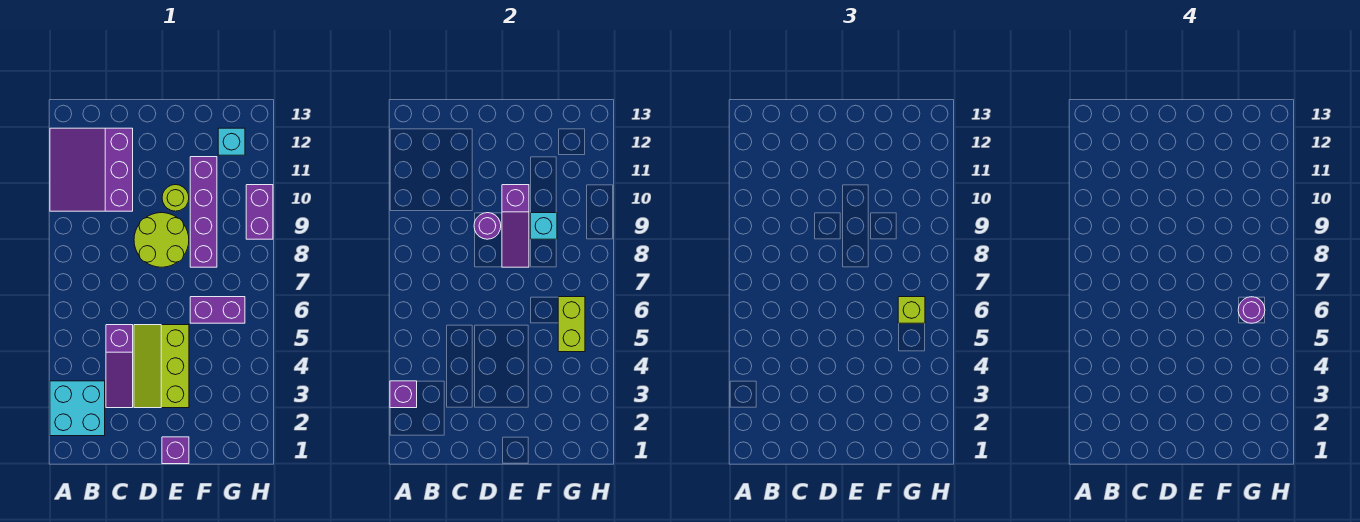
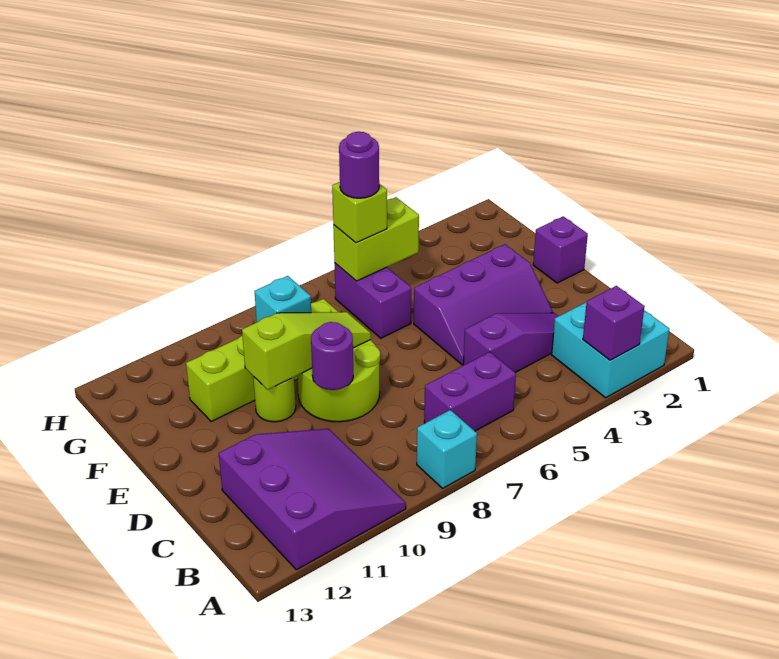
purple 3x3 slope [50,128,133,211] -> purple 3x3 slope turned to [219,429,406,570]
lime 2x3 slope [134,325,189,408] -> purple 2x3 slope [414,244,553,365]
purple 1x3 slope [502,185,529,267] -> lime 1x3 slope [242,312,371,390]
purple 1x4 brick [190,157,217,267] -> lime 1x4 brick [186,299,338,421]
cyan 1x1 brick [218,128,245,155] -> cyan 1x1 brick moved to [417,410,477,488]
purple 1x2 brick [246,185,273,239] -> purple 1x2 brick moved to [424,352,516,431]

